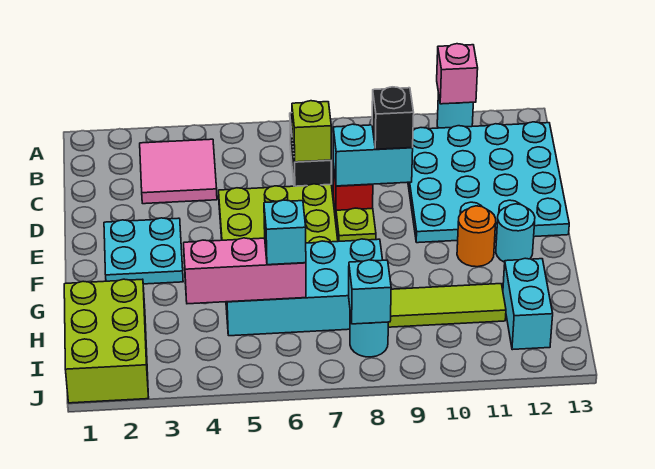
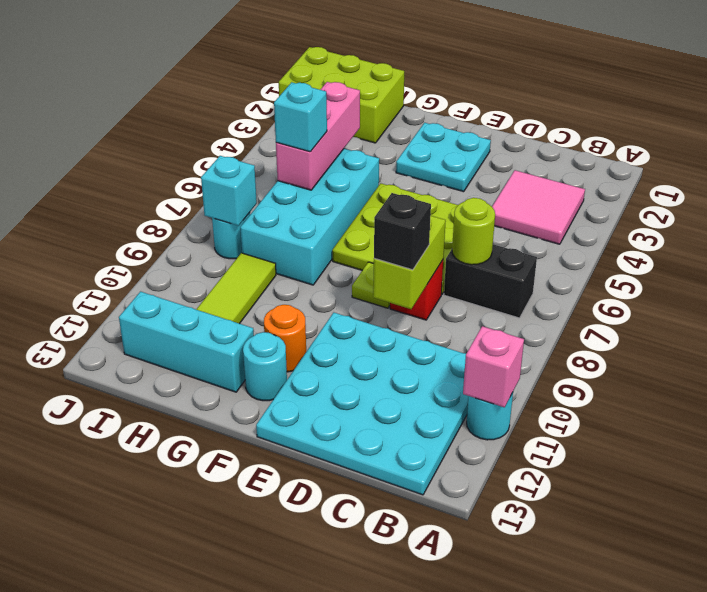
lime 1x1 brick [292,101,331,162] -> lime 1x1 round brick [452,198,495,265]
cyan 1x2 brick [333,124,413,186] -> lime 1x2 brick [373,216,446,309]
cyan 1x2 brick [503,258,553,350] -> cyan 1x3 brick [119,292,254,392]

